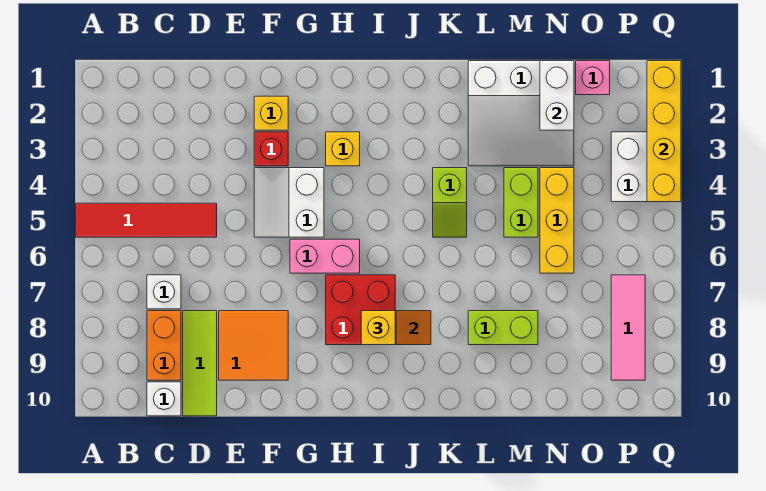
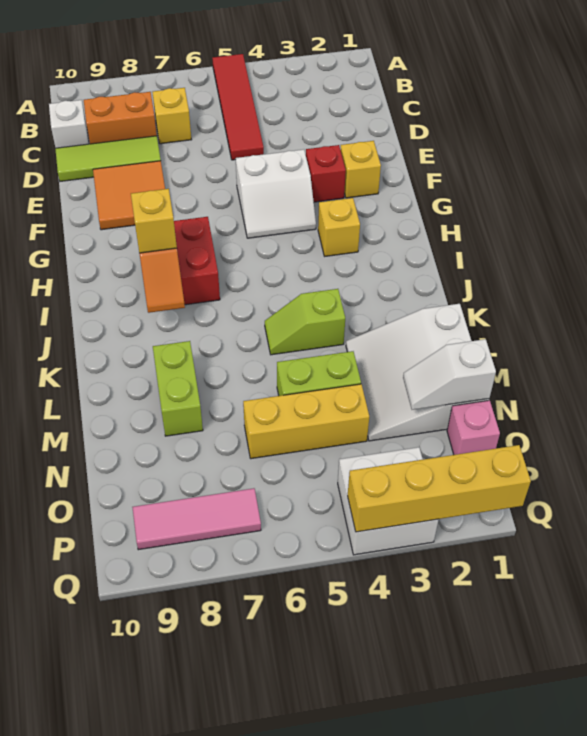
white 1x1 brick [147,275,181,309] -> yellow 1x1 brick [152,88,191,144]
white 2x2 slope [254,168,324,237] -> white 2x2 slope turned to [236,149,316,238]
pink 1x2 brick [290,239,360,273] -> none
white 1x2 brick [540,61,574,130] -> white 1x2 slope [403,339,496,410]

